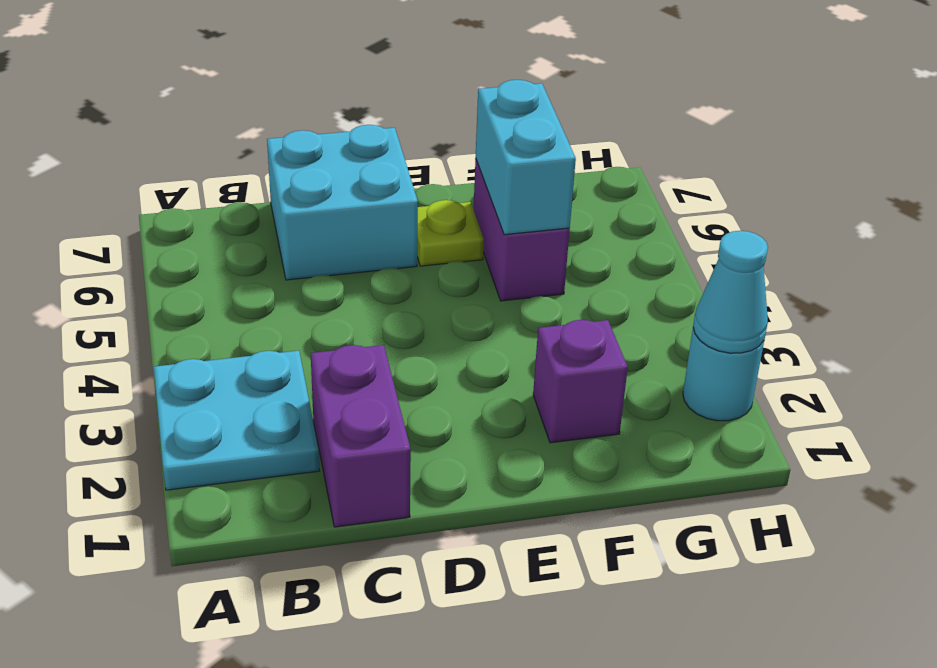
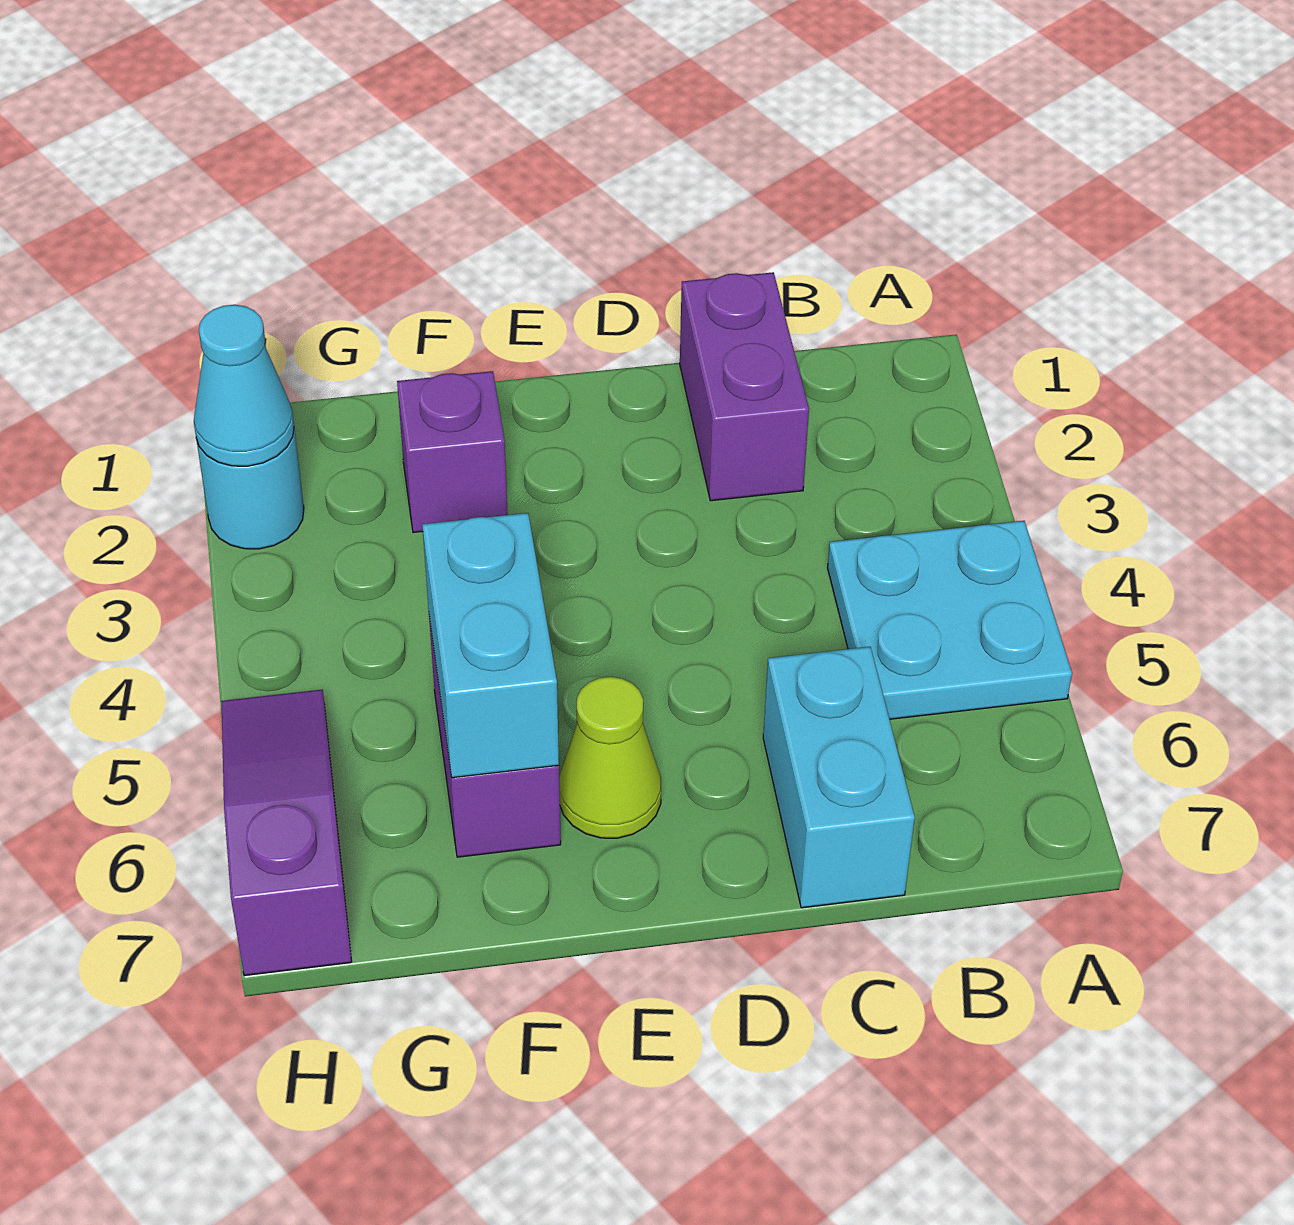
cyan 2x2 plate [154,351,319,490] -> cyan 2x2 plate moved to [828,521,1072,719]
cyan 2x2 brick [267,125,418,280] -> cyan 1x2 brick [763,647,915,908]
lime 1x1 plate [417,200,484,266] -> lime 1x1 cone [559,677,661,838]
none -> purple 1x3 slope [221,690,352,975]

